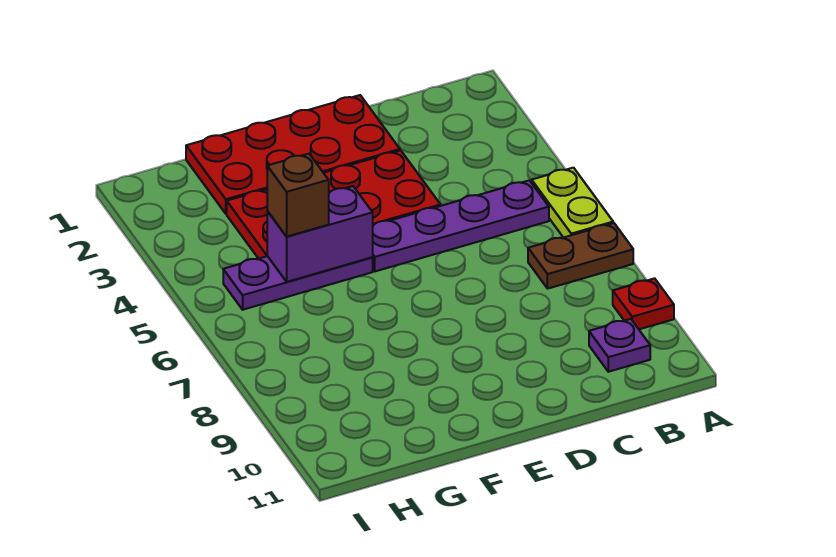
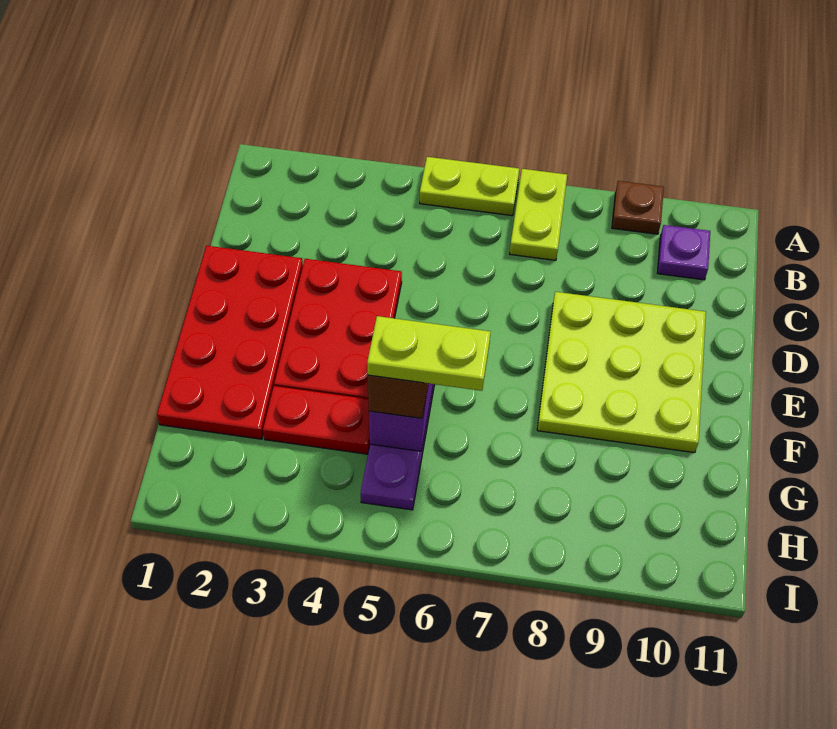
brown 1x2 plate [528,223,633,289] -> lime 1x2 plate [510,169,567,260]
red 1x1 plate [613,278,674,329] -> brown 1x1 plate [612,181,664,234]
purple 1x4 plate [372,180,549,271] -> none
none -> lime 3x3 plate [537,292,706,453]
none -> lime 1x2 plate [367,316,491,391]

